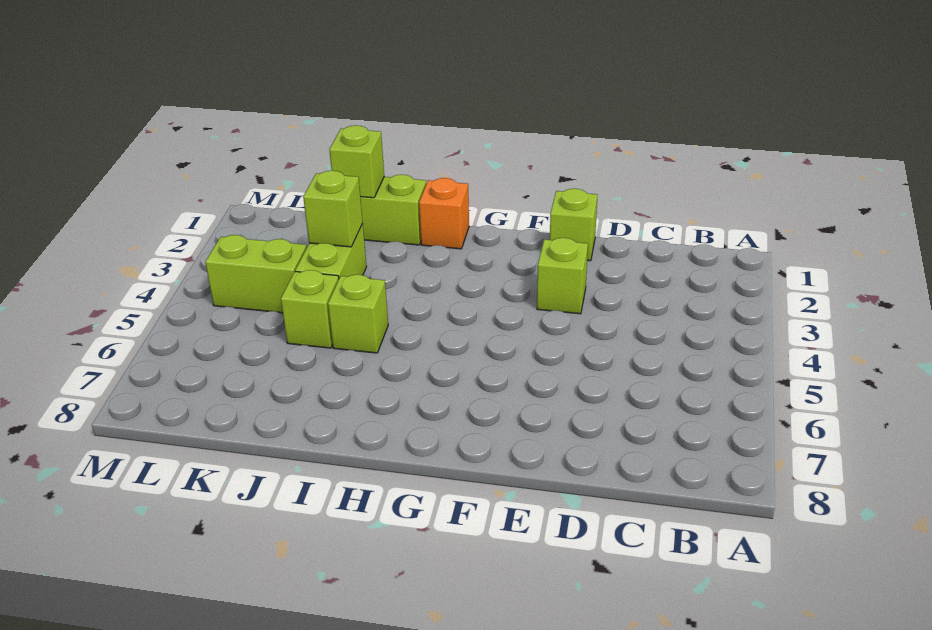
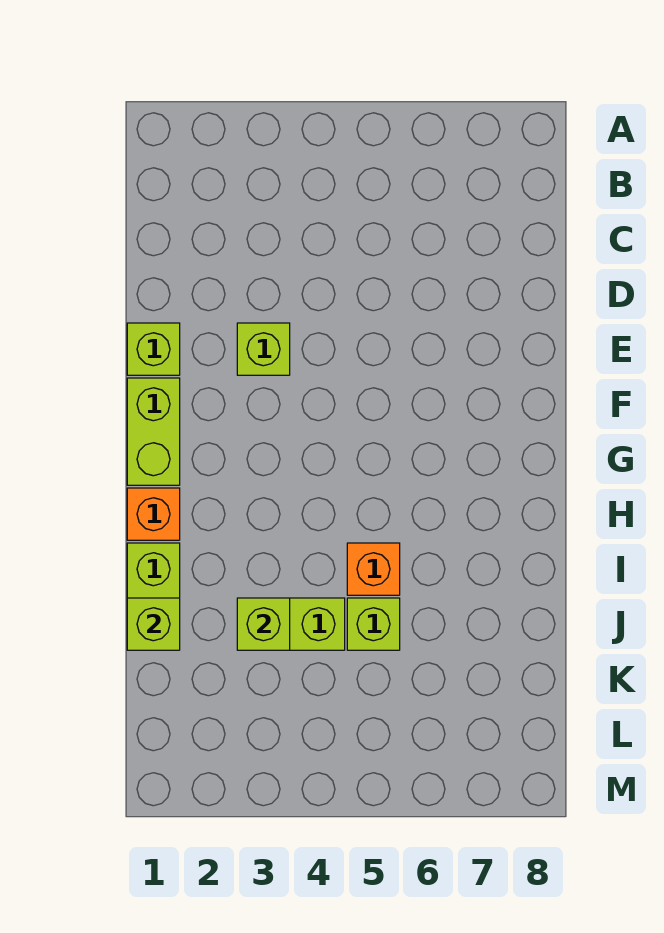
lime 1x1 brick [328,275,388,353] -> orange 1x1 brick [347,543,400,595]
lime 1x2 brick [205,235,307,313] -> lime 1x2 brick moved to [127,378,180,485]

